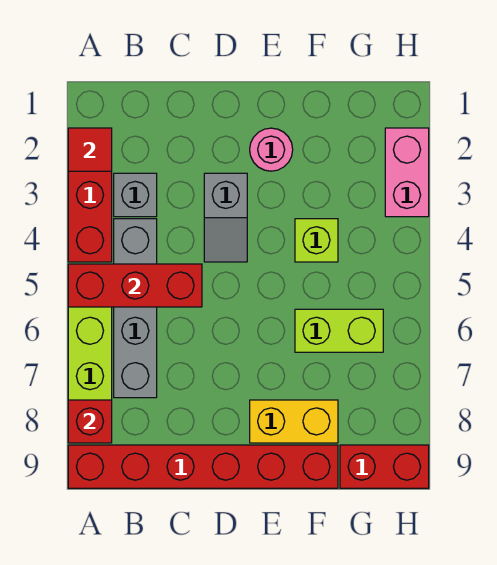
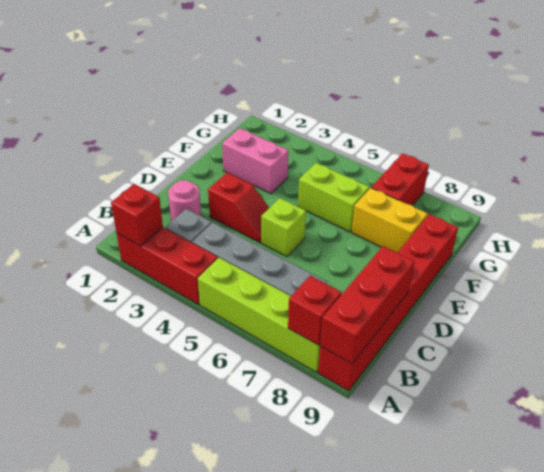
red 1x1 tile [68,128,112,171] -> red 1x1 brick [111,184,163,246]
red 1x3 brick [68,264,202,307] -> red 1x3 brick moved to [320,246,415,364]
grey 1x2 slope [204,173,247,262] -> red 1x2 slope [208,173,269,243]
pink 1x1 round brick [250,128,293,171] -> pink 1x1 round brick moved to [168,180,201,222]
yellow 1x2 brick [250,400,338,443] -> yellow 1x2 brick turned to [352,188,427,253]
lime 1x1 brick [295,219,338,262] -> lime 1x1 brick moved to [261,198,306,257]
lime 1x2 brick [295,309,383,352] -> lime 1x2 brick turned to [298,163,369,232]
red 1x2 brick [340,445,429,488] -> red 1x2 brick moved to [371,153,429,206]
pink 1x2 brick [385,128,429,217] -> pink 1x2 brick moved to [222,128,288,194]

